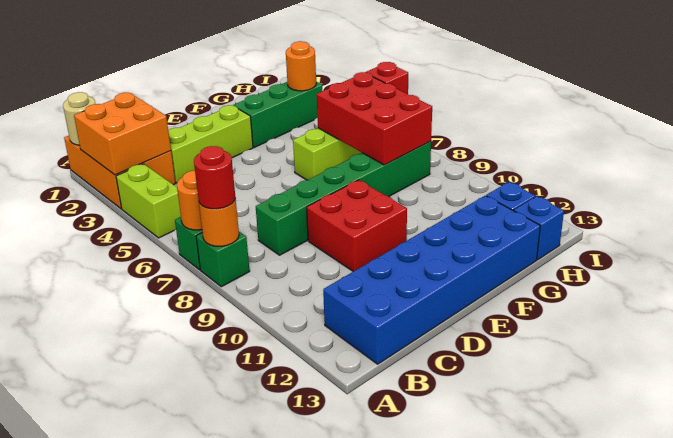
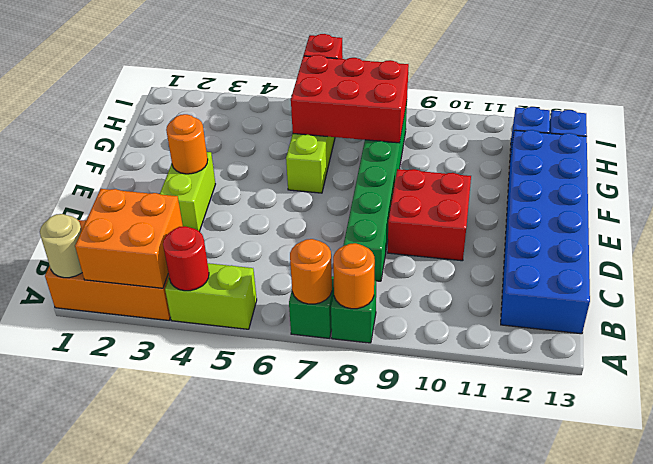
red 1x1 round brick [194,146,235,209] -> red 1x1 round brick moved to [163,226,209,291]
lime 1x3 brick [168,105,253,183] -> lime 1x2 brick [160,152,215,232]
green 1x3 brick [233,81,322,147] -> none
orange 1x1 round brick [286,41,316,91] -> orange 1x1 round brick moved to [166,114,208,174]

